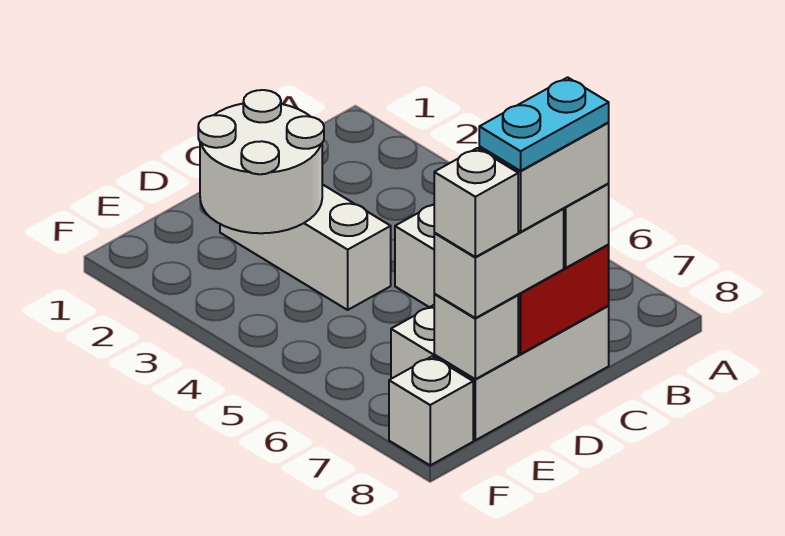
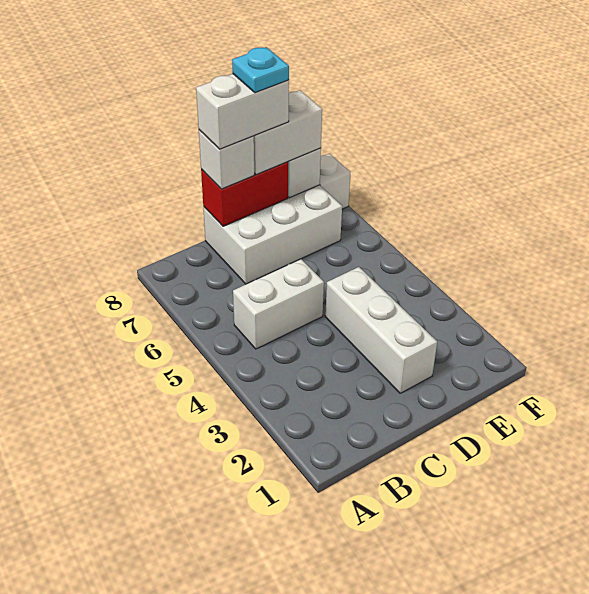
cyan 1x2 plate [479,77,609,171] -> cyan 1x1 plate [232,47,289,93]
white 2x2 round brick [198,90,324,233] -> none
white 1x1 brick [434,148,518,257] -> none

